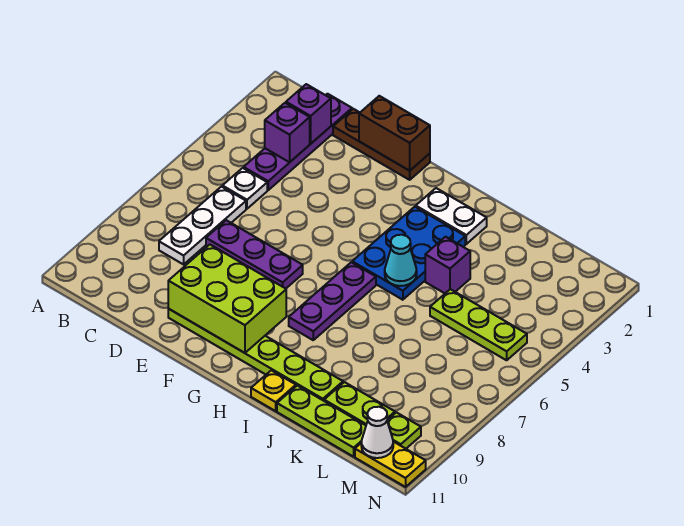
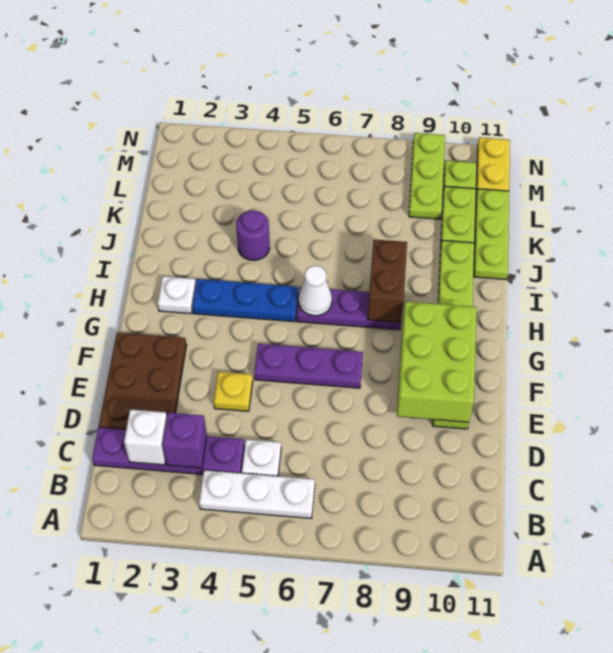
purple 1x1 brick [286,84,331,144] -> white 1x1 brick [124,409,167,465]
white 1x3 plate [159,187,246,264] -> white 1x3 plate moved to [199,470,315,518]
brown 1x3 plate [333,109,430,180] -> brown 2x3 plate [99,333,186,429]
purple 1x3 plate [206,220,303,289] -> purple 1x3 plate turned to [254,344,363,388]
brown 1x2 brick [359,96,430,171] -> brown 1x2 brick moved to [367,240,407,323]
white 1x2 plate [416,188,487,244] -> white 1x1 plate [158,276,196,314]
blue 2x3 plate [352,207,465,300] -> blue 1x3 plate [192,279,299,322]
cyan 1x1 cone [385,235,417,286] -> none
yellow 1x1 plate [251,370,296,411] -> yellow 1x1 plate moved to [214,372,253,411]
purple 1x1 brick [425,237,470,293] -> purple 1x1 round brick [236,210,270,260]
lime 1x3 plate [430,289,527,360] -> lime 1x3 plate moved to [409,133,445,219]
white 1x1 cone [361,407,393,458] -> white 1x1 cone moved to [299,266,332,316]

